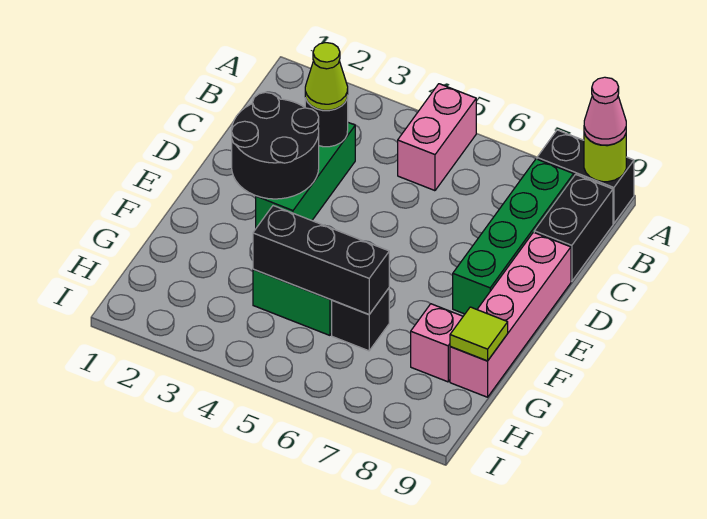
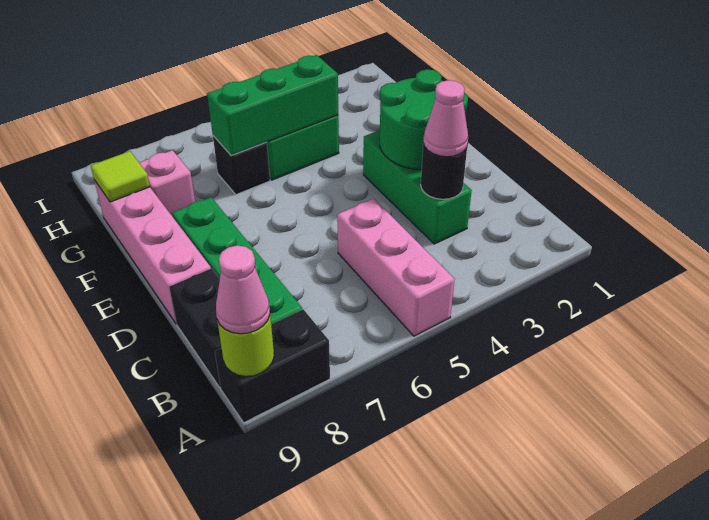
pink 1x2 brick [398,84,476,191] -> pink 1x3 brick [337,199,455,336]
lime 1x1 cone [305,43,348,110] -> pink 1x1 cone [423,80,468,157]
black 2x2 round brick [232,92,319,199] -> green 2x2 round brick [380,69,468,170]
black 1x3 brick [253,206,389,314] -> green 1x3 brick [207,55,338,156]

